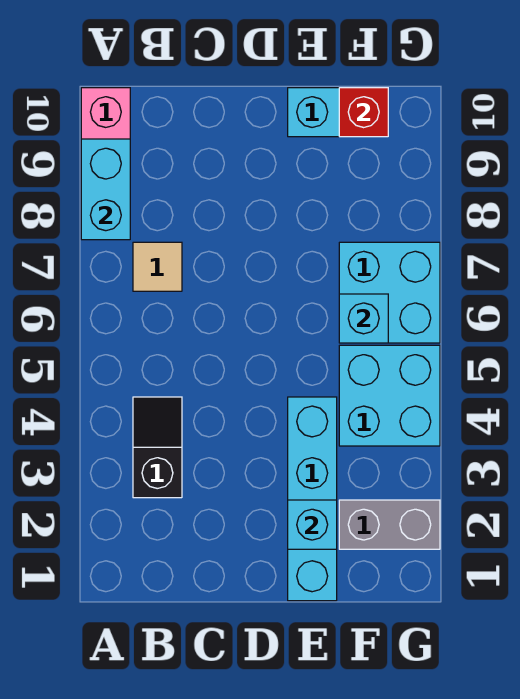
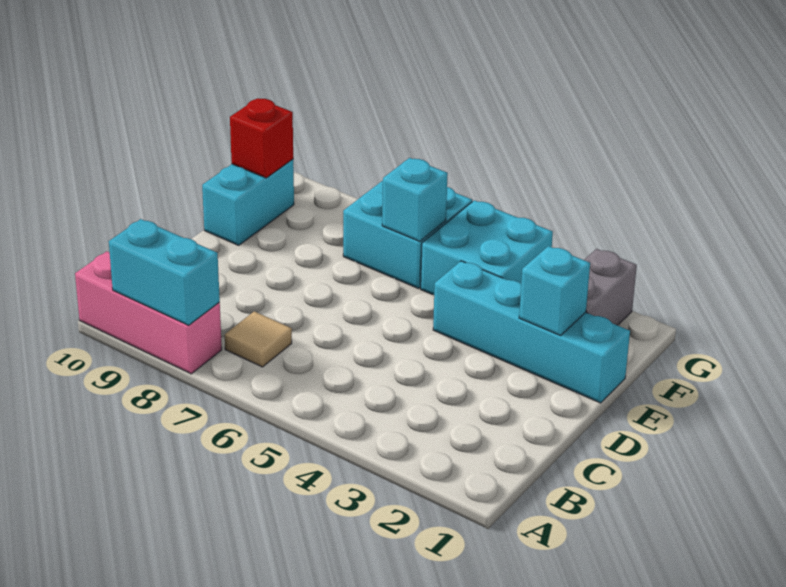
black 1x2 slope [133,397,182,498] -> none

